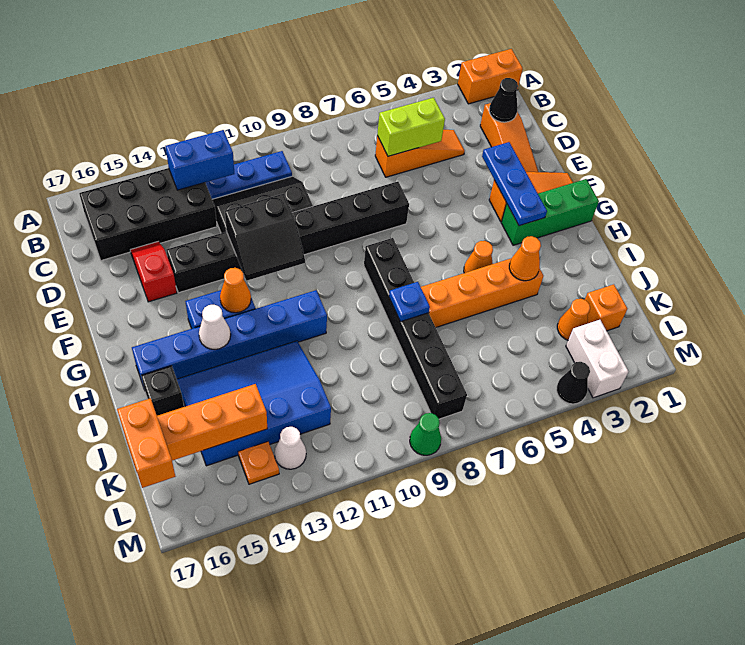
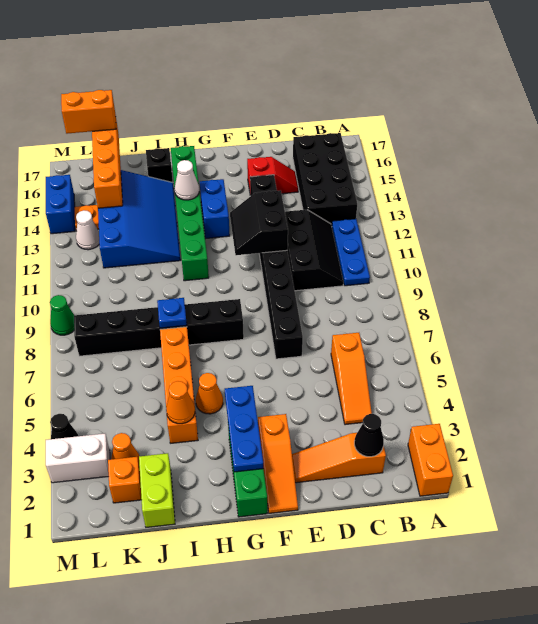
blue 1x2 brick [166,130,234,190] -> blue 1x2 brick moved to [46,175,75,234]
lime 1x2 brick [377,98,445,156] -> lime 1x2 brick moved to [139,453,175,527]
blue 1x3 plate [482,142,547,226] -> blue 1x3 plate turned to [225,386,264,472]
orange 1x1 cone [220,268,251,313] -> none
blue 1x6 brick [132,290,327,387] -> green 1x6 brick [171,146,209,281]

